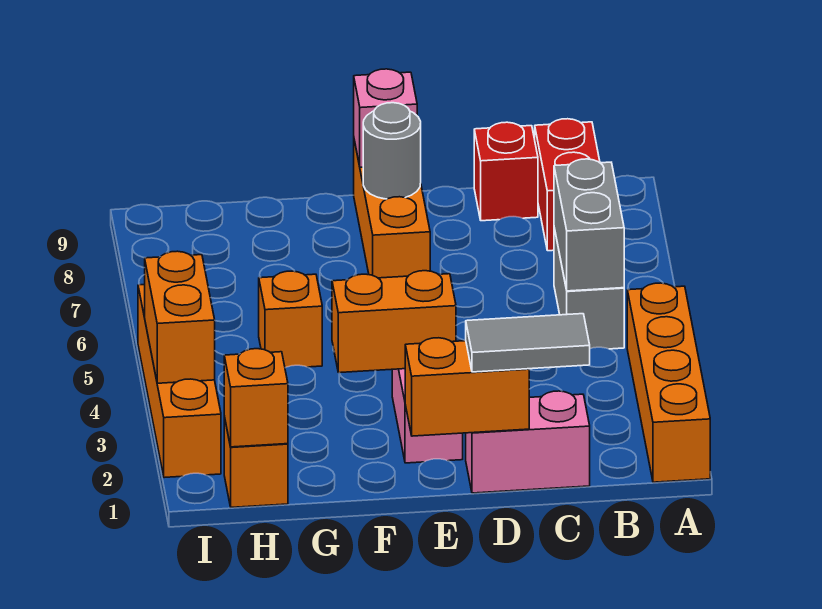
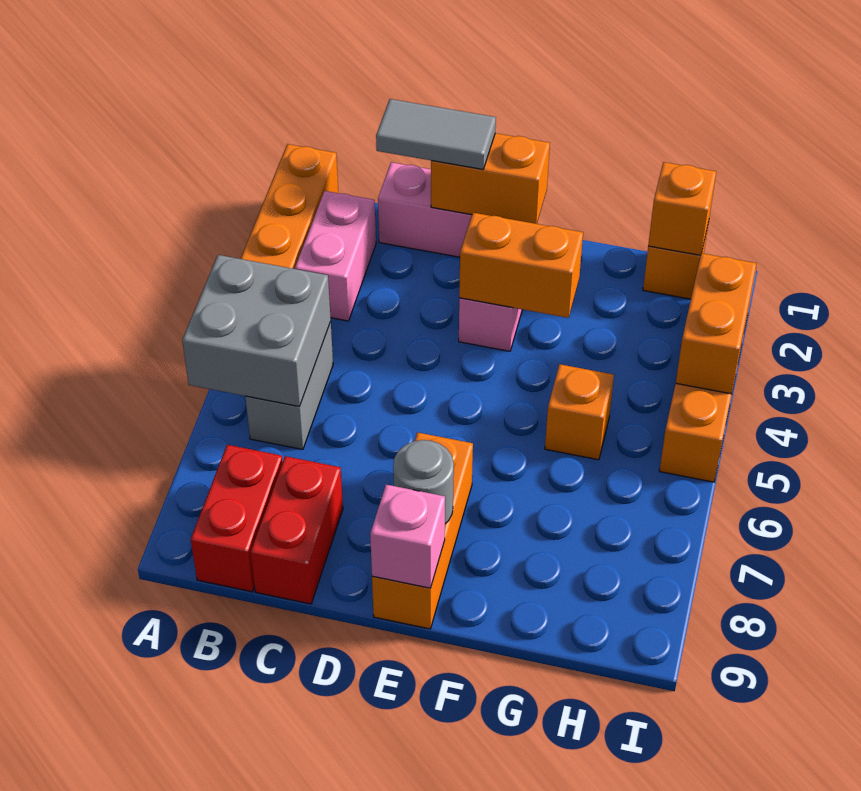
none -> pink 1x2 brick [295,191,376,321]
grey 1x2 brick [554,159,624,291] -> grey 2x2 brick [182,255,331,407]
red 1x1 brick [474,122,538,221] -> red 1x2 brick [251,456,343,604]

